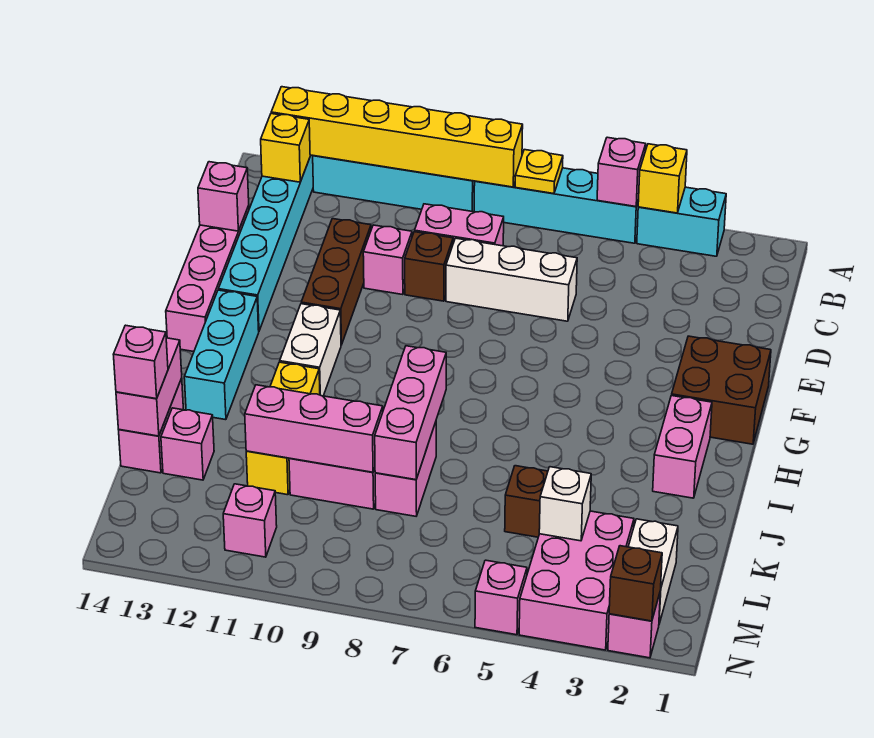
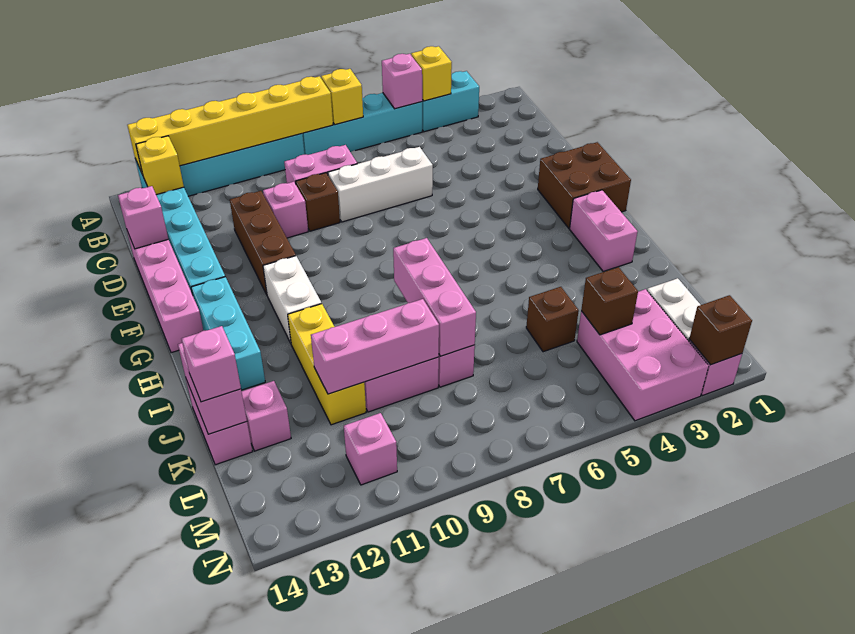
yellow 1x1 plate [515,150,563,194] -> yellow 1x1 brick [321,69,363,125]
white 1x1 brick [539,467,591,541] -> brown 1x1 brick [581,267,638,335]
pink 1x1 brick [475,560,527,635] -> none

